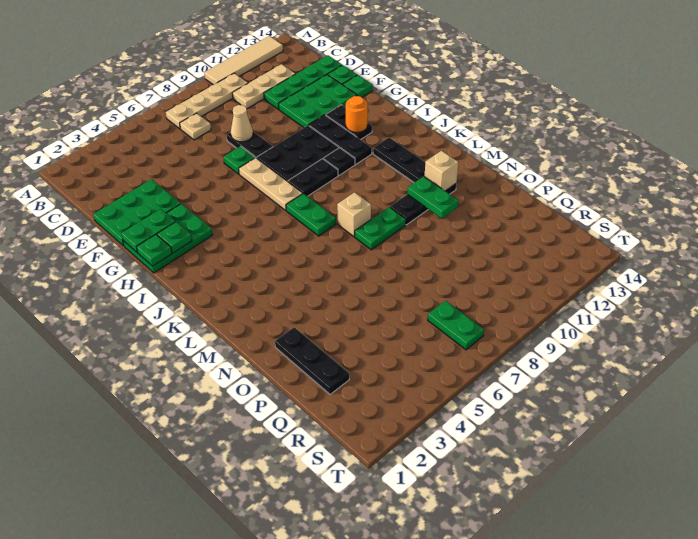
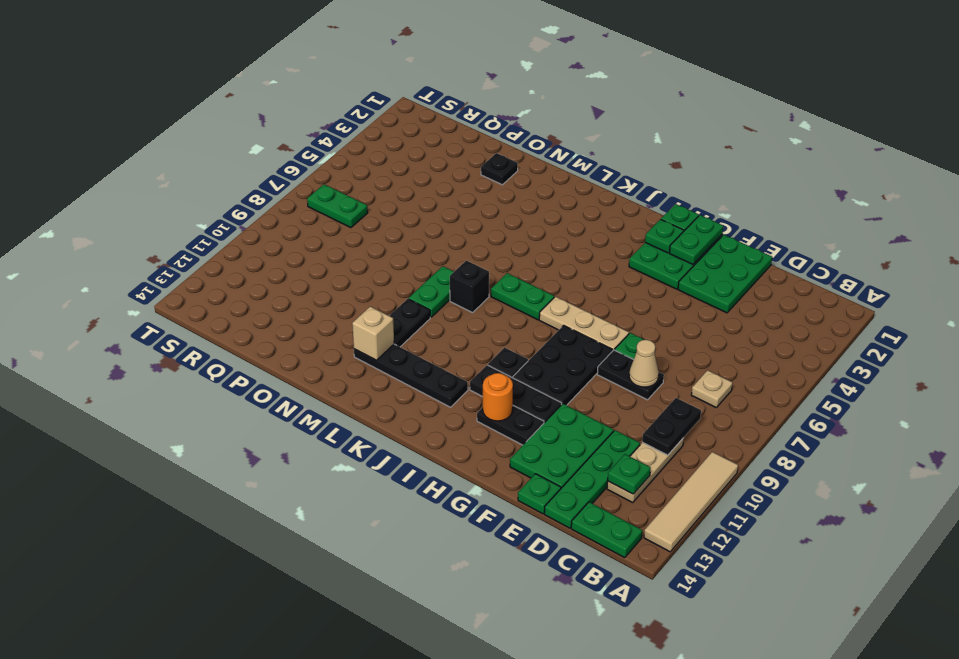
tan 1x4 plate [166,73,248,129] -> none
green 1x1 plate [343,75,373,97] -> green 1x1 plate moved to [608,454,651,494]
black 1x2 plate [288,159,338,196] -> black 1x2 plate moved to [642,398,701,455]
tan 1x1 brick [337,192,371,237] -> black 1x1 brick [450,260,489,313]
green 1x2 plate [407,176,458,218] -> green 1x2 plate moved to [571,502,642,558]
black 1x3 plate [275,327,349,394] -> black 1x1 plate [481,153,518,185]

